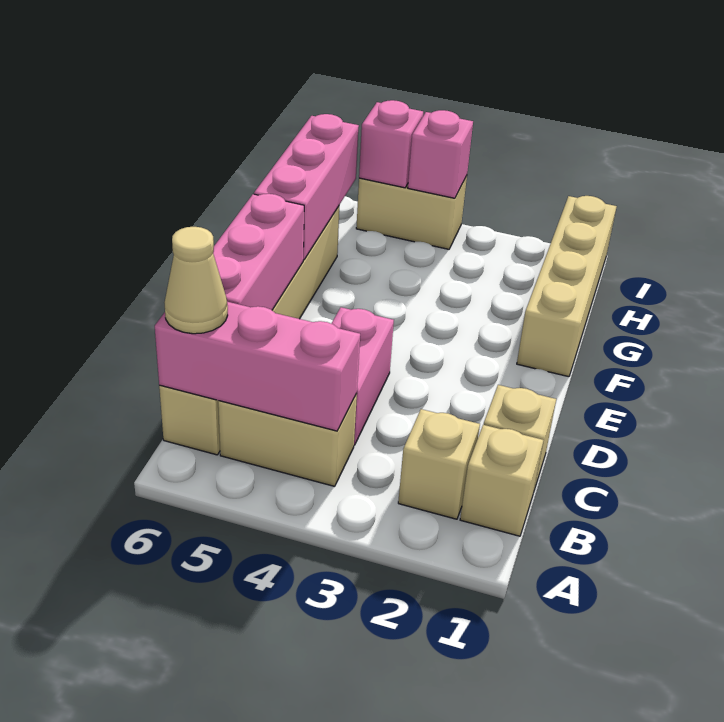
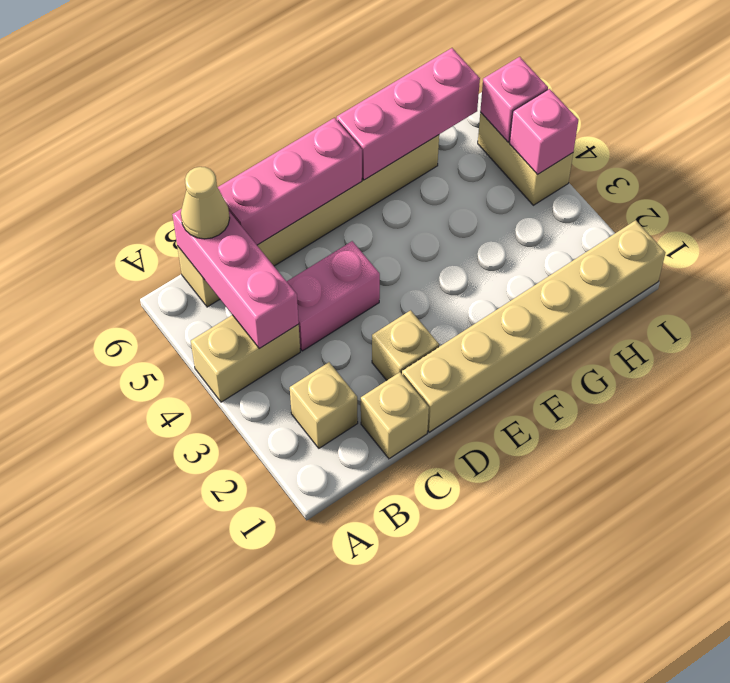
tan 1x1 brick [460,425,544,536] -> tan 1x1 brick moved to [372,310,439,380]
tan 1x2 brick [218,393,357,486] -> tan 1x2 brick turned to [191,315,300,402]
tan 1x4 brick [517,196,617,377] -> tan 1x6 brick [402,220,665,432]

